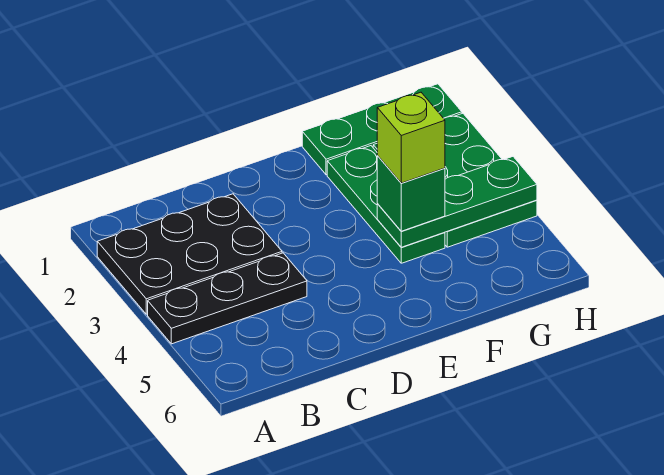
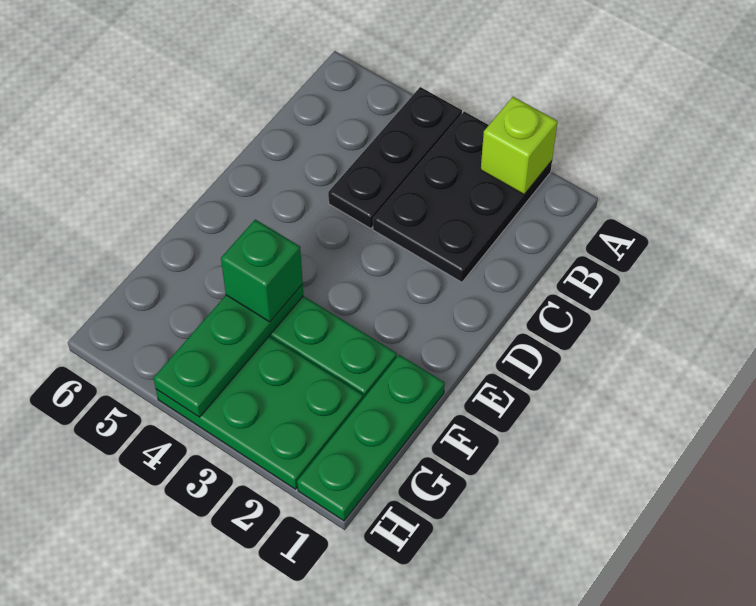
lime 1x1 brick [377,92,445,183] -> lime 1x1 brick moved to [481,97,558,194]

